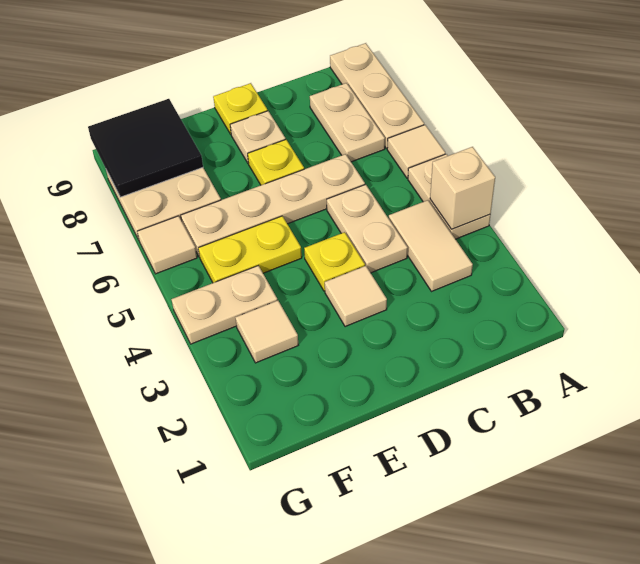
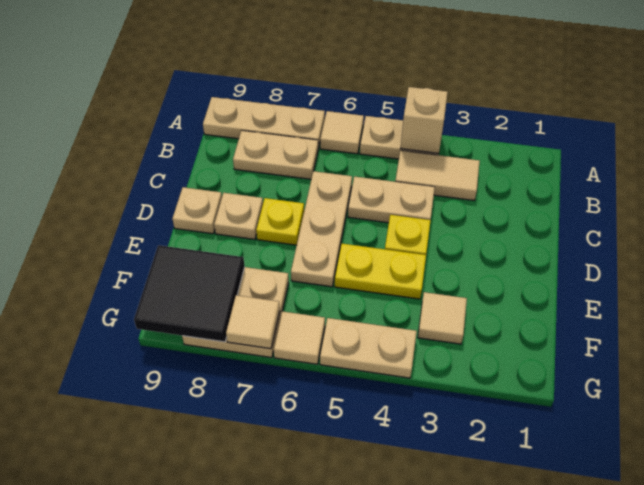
tan 1x4 plate [181,154,365,257] -> tan 1x3 plate [291,171,352,287]
tan 1x1 tile [325,266,387,327] -> tan 1x1 tile moved to [226,295,280,349]
yellow 1x1 plate [213,83,268,134] -> tan 1x1 plate [173,187,222,234]
yellow 1x2 plate [198,216,302,283] -> yellow 1x2 plate turned to [335,244,426,299]
tan 1x2 plate [171,266,277,344] -> tan 1x2 plate turned to [320,318,417,378]

